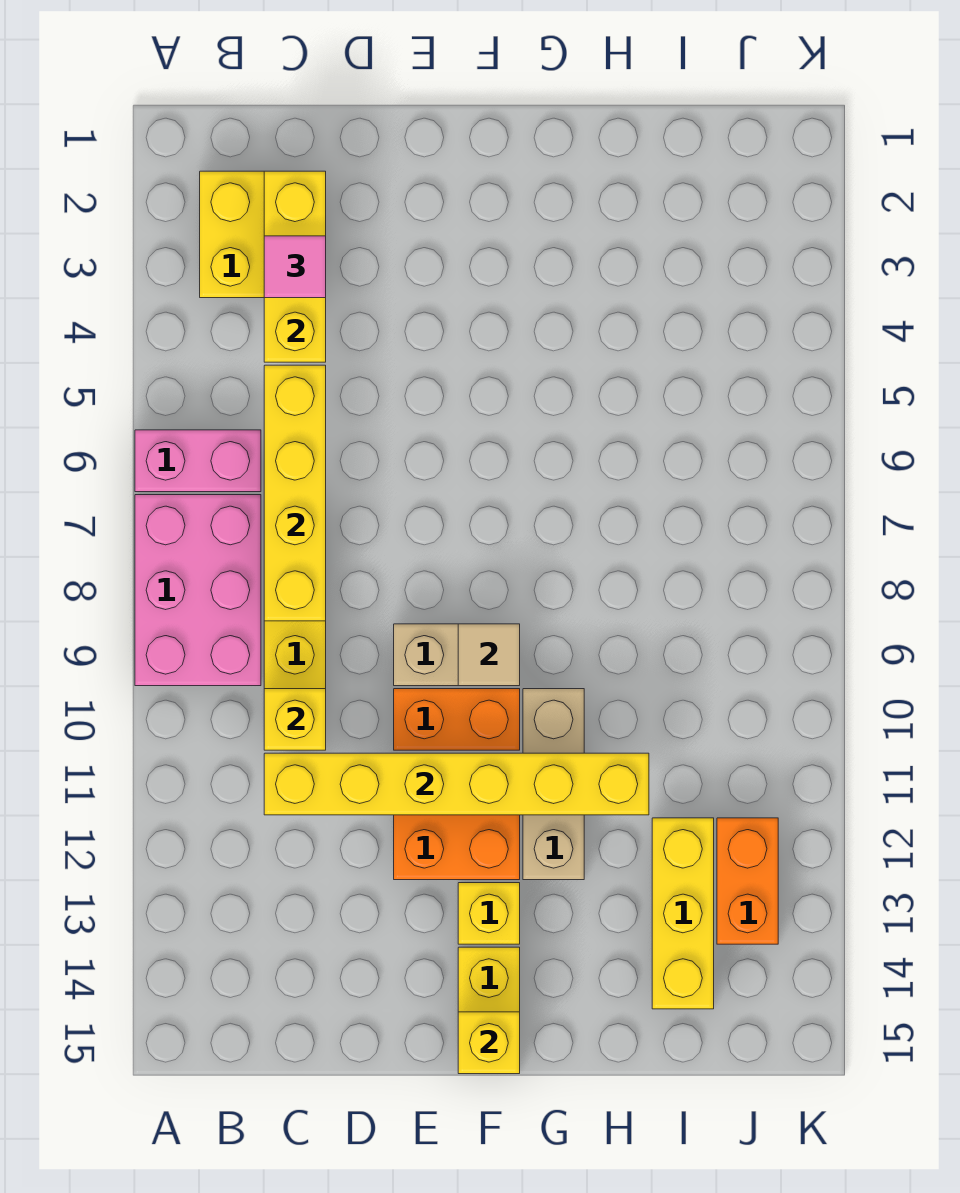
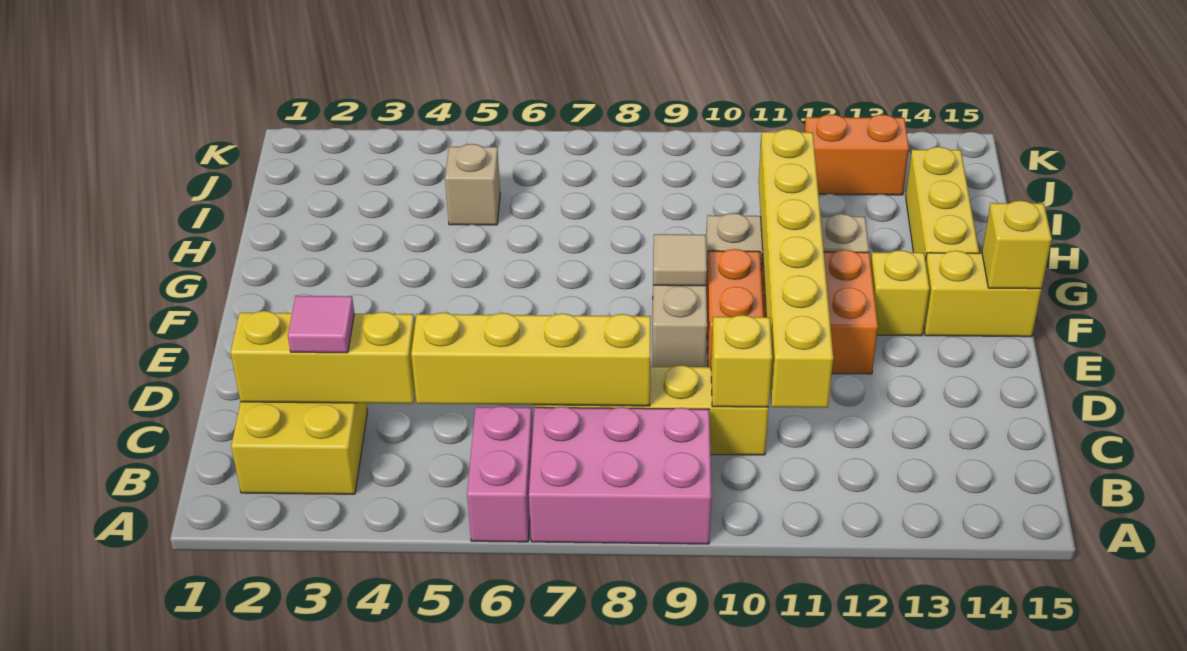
none -> tan 1x1 brick [445,144,500,225]
yellow 1x3 brick [652,818,714,1009] -> yellow 1x3 brick turned to [906,147,979,261]

